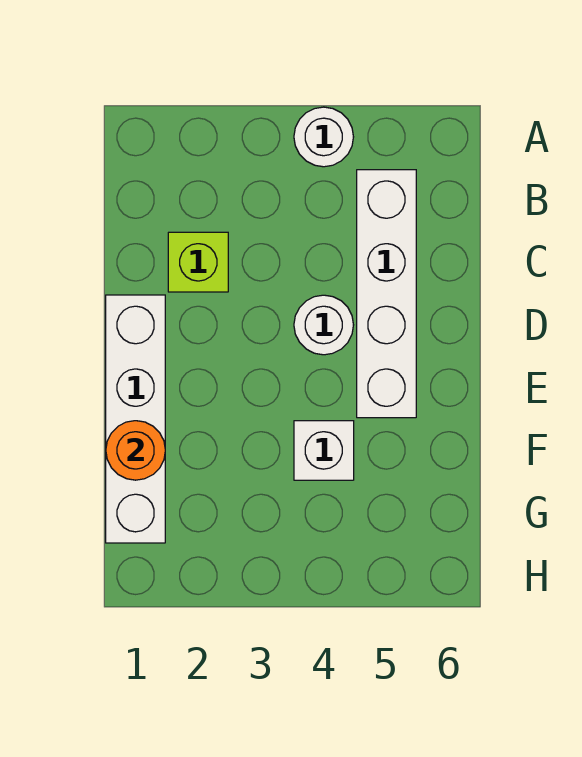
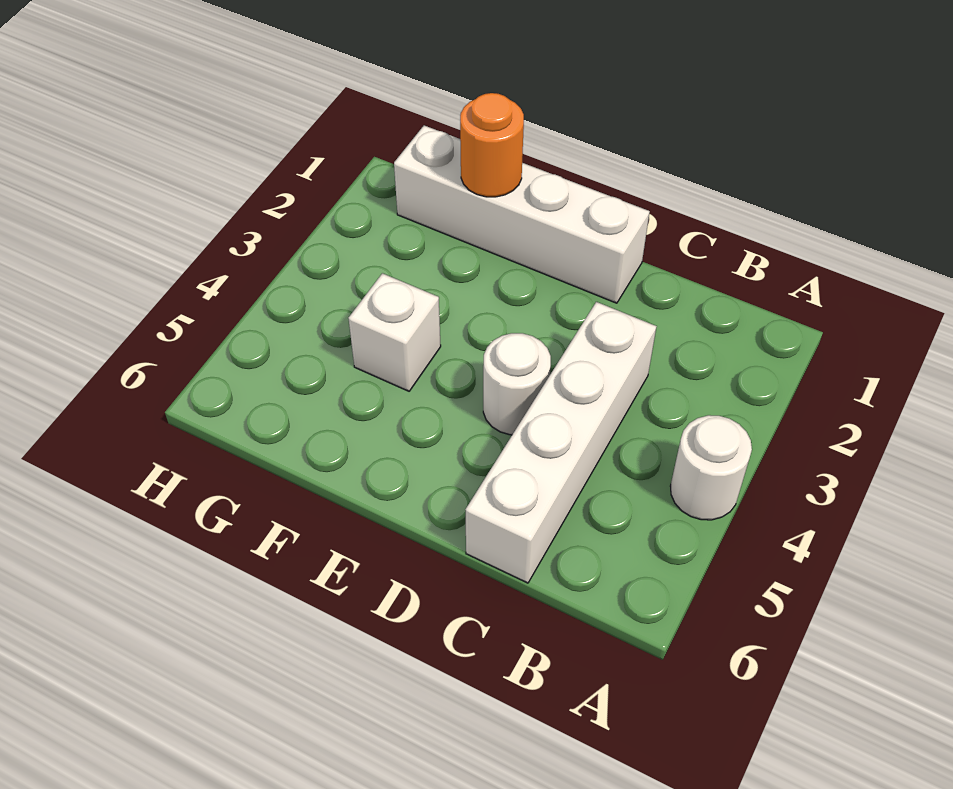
white 1x4 brick [357,170,416,418] -> white 1x4 brick turned to [465,302,657,583]
lime 1x1 brick [168,232,228,292] -> none

